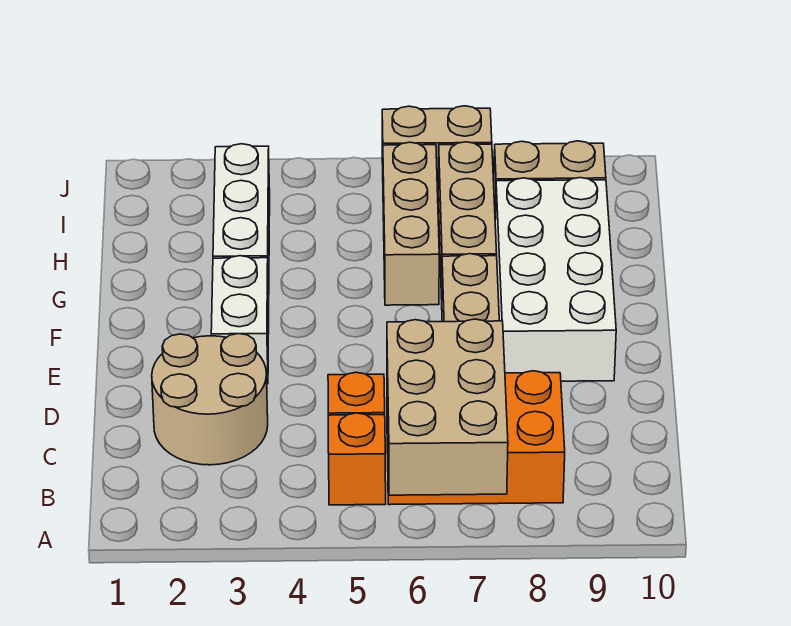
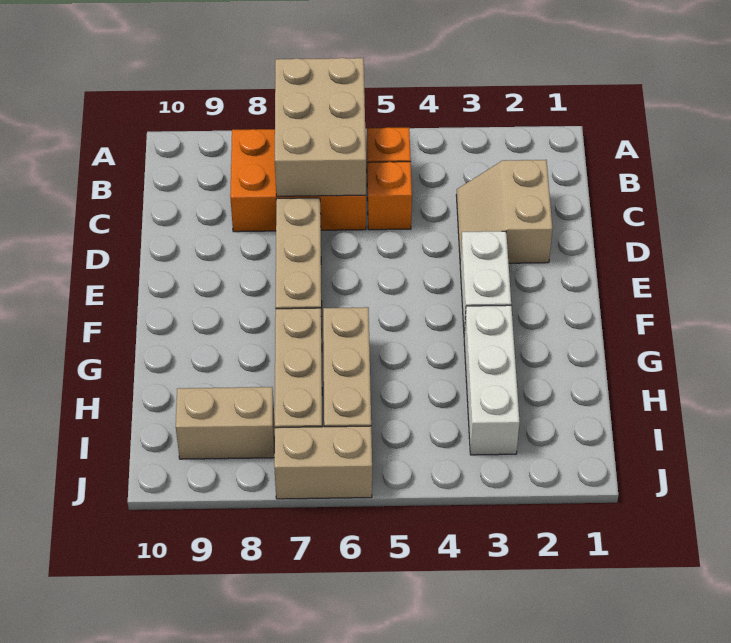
tan 2x2 round brick [152,334,268,465] -> tan 2x2 slope [456,160,552,263]
white 2x4 brick [495,178,616,381] -> none

